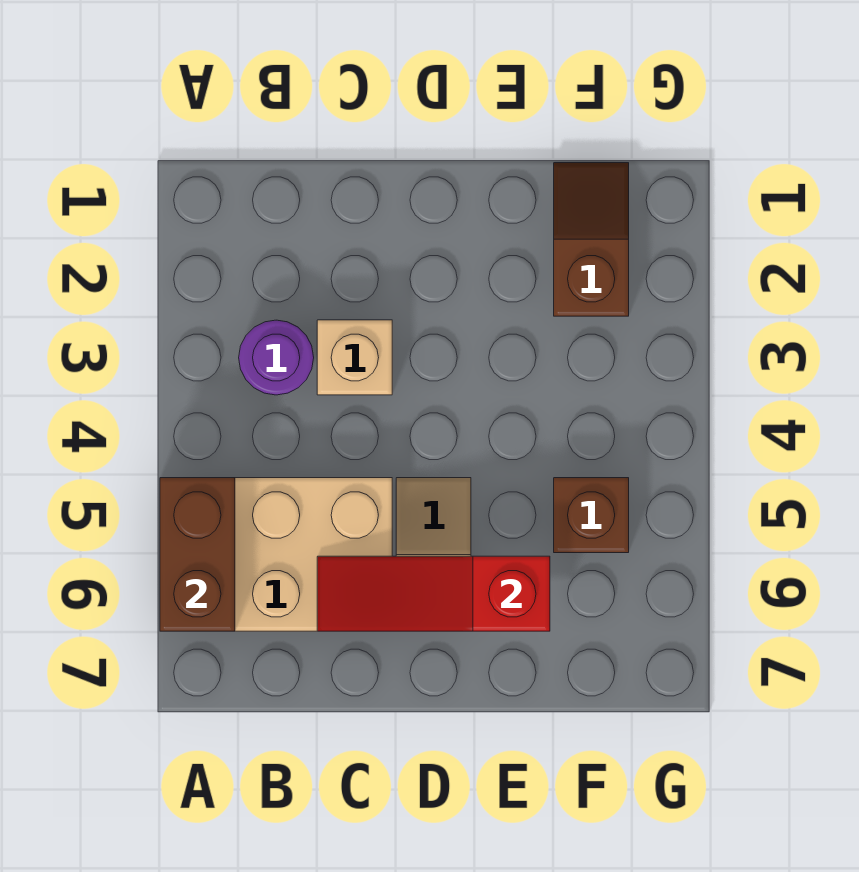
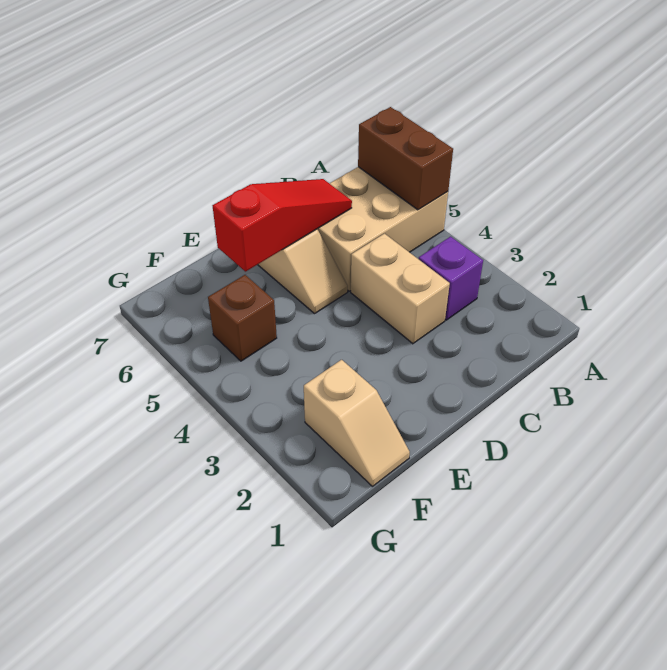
purple 1x1 round brick [239,320,314,395] -> purple 1x1 brick [419,237,483,320]
tan 1x1 brick [317,320,392,395] -> tan 1x2 brick [351,234,450,344]
brown 1x2 slope [554,163,629,316] -> tan 1x2 slope [304,360,410,486]

